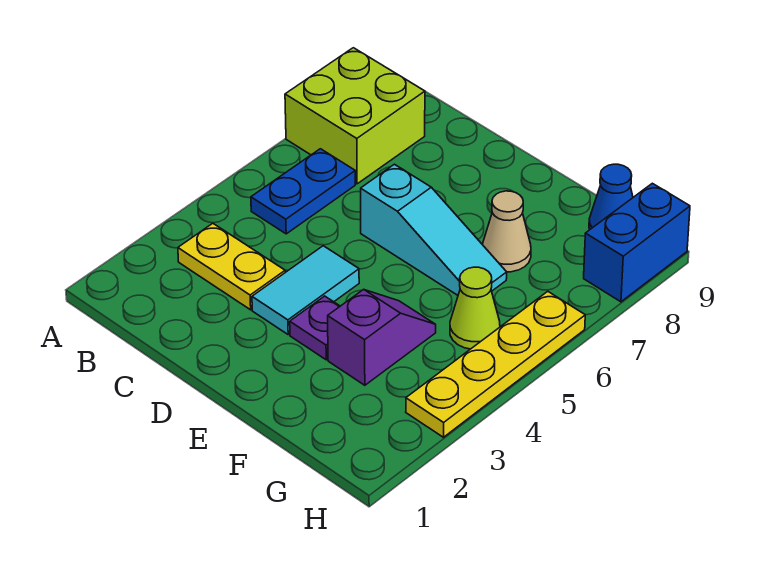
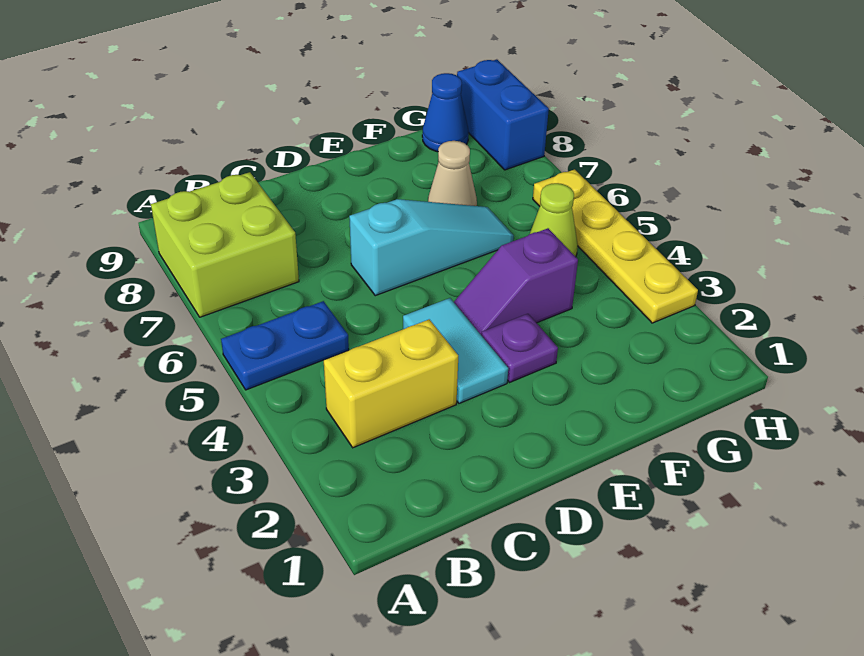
yellow 1x2 plate [178,223,285,310] -> yellow 1x2 brick [324,319,458,448]
blue 1x2 plate [251,149,355,234] -> blue 1x2 plate turned to [221,301,349,390]
purple 1x2 slope [328,289,436,385] -> purple 1x2 slope turned to [454,228,578,334]

